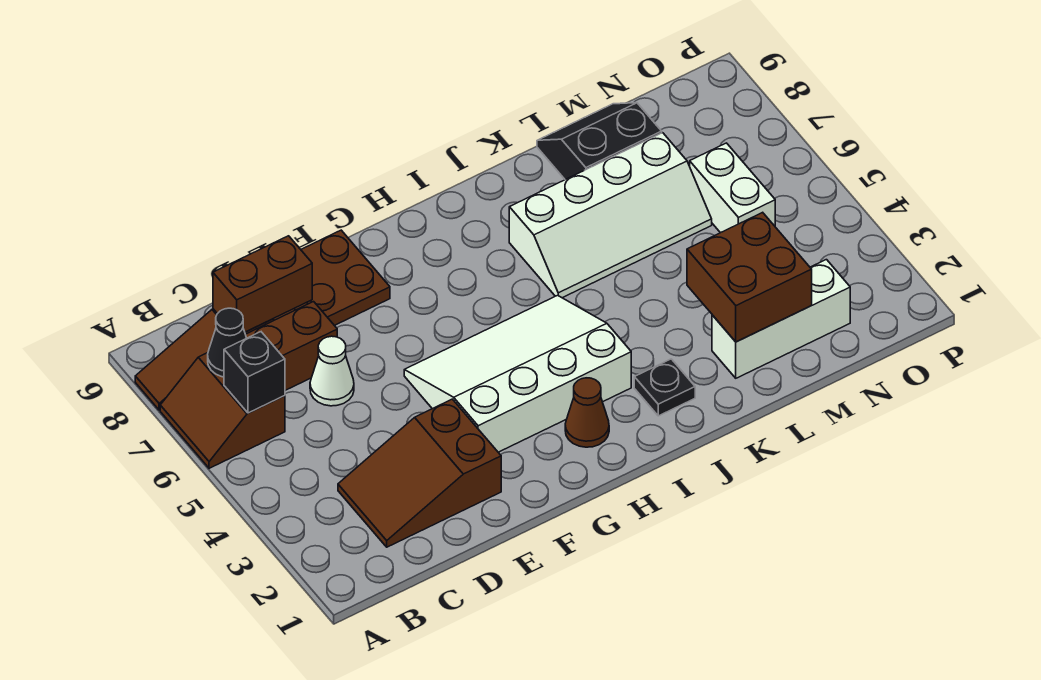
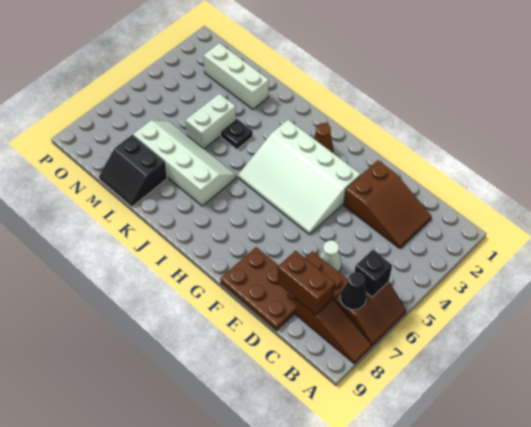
black 1x1 plate [634,359,695,416] -> black 1x1 plate moved to [221,119,253,149]
brown 2x2 brick [687,212,812,342] -> none
white 1x2 brick [690,143,775,233] -> white 1x2 brick moved to [186,94,236,149]

